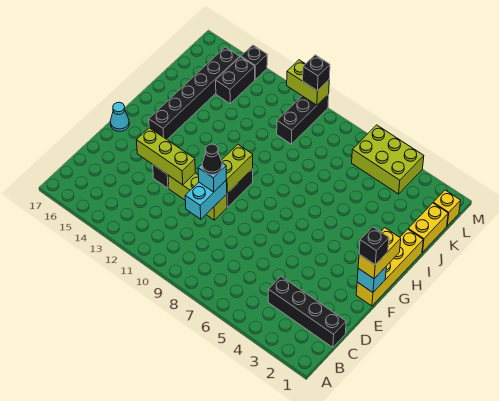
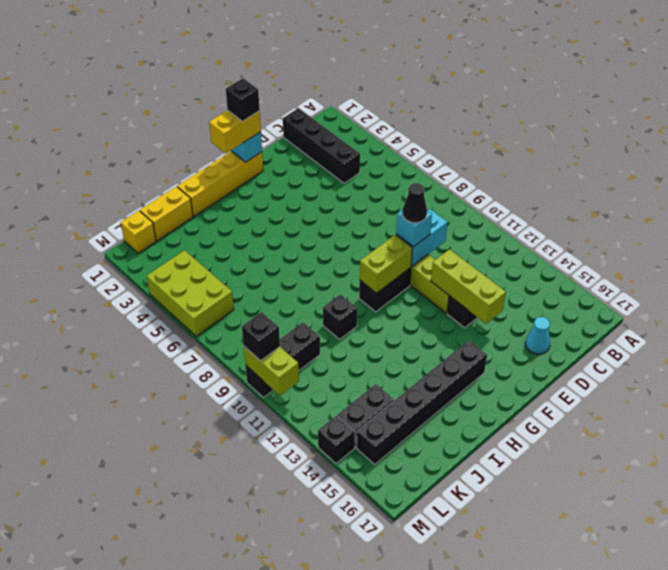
cyan 1x1 cone [110,102,129,131] -> cyan 1x1 cone moved to [525,317,550,354]
none -> black 1x1 brick [323,294,357,339]

